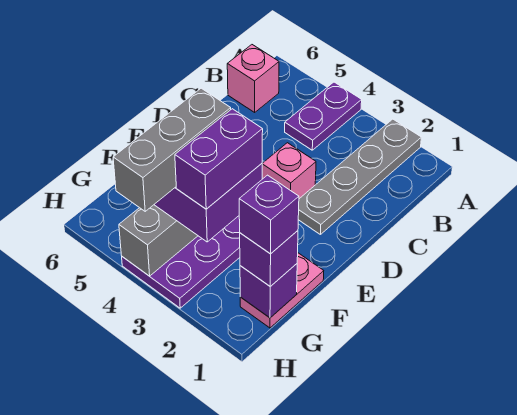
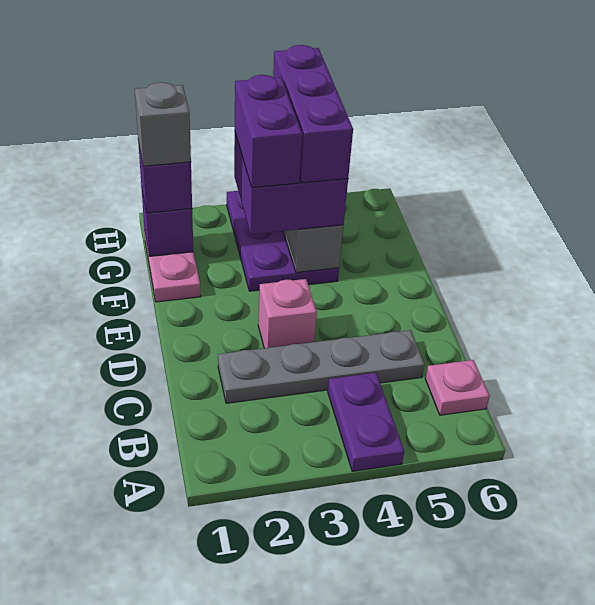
grey 1x4 plate [298,119,421,234] -> grey 1x4 plate turned to [218,330,425,403]
pink 1x1 brick [227,45,279,112] -> pink 1x1 plate [425,360,490,415]
grey 1x3 brick [113,88,231,211] -> purple 1x3 brick [273,45,353,183]
purple 1x1 brick [239,175,299,254] -> grey 1x1 brick [135,82,191,166]

